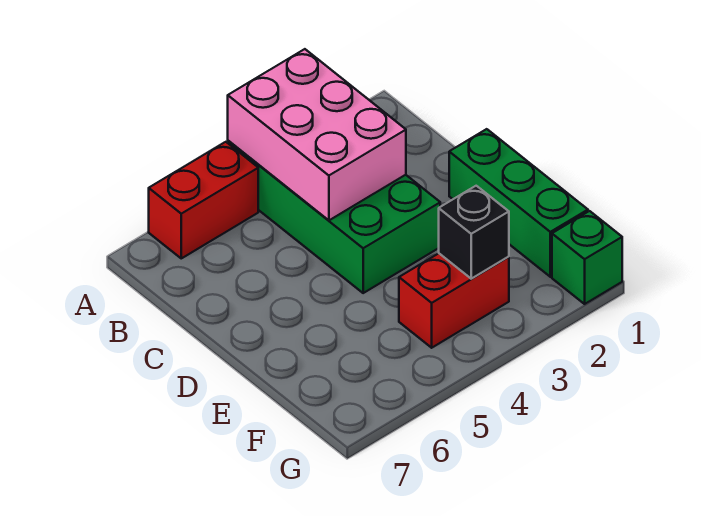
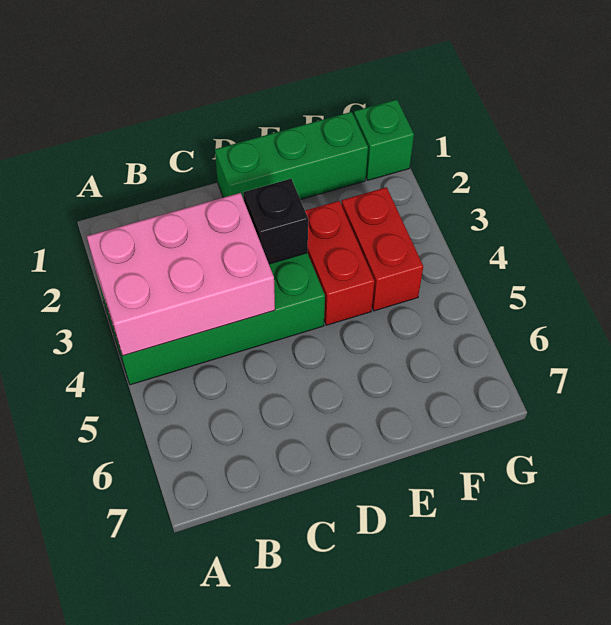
red 1x2 brick [149,142,258,258] -> red 1x2 brick moved to [305,201,375,325]
black 1x1 brick [439,186,509,279] -> black 1x1 brick moved to [243,179,308,264]

